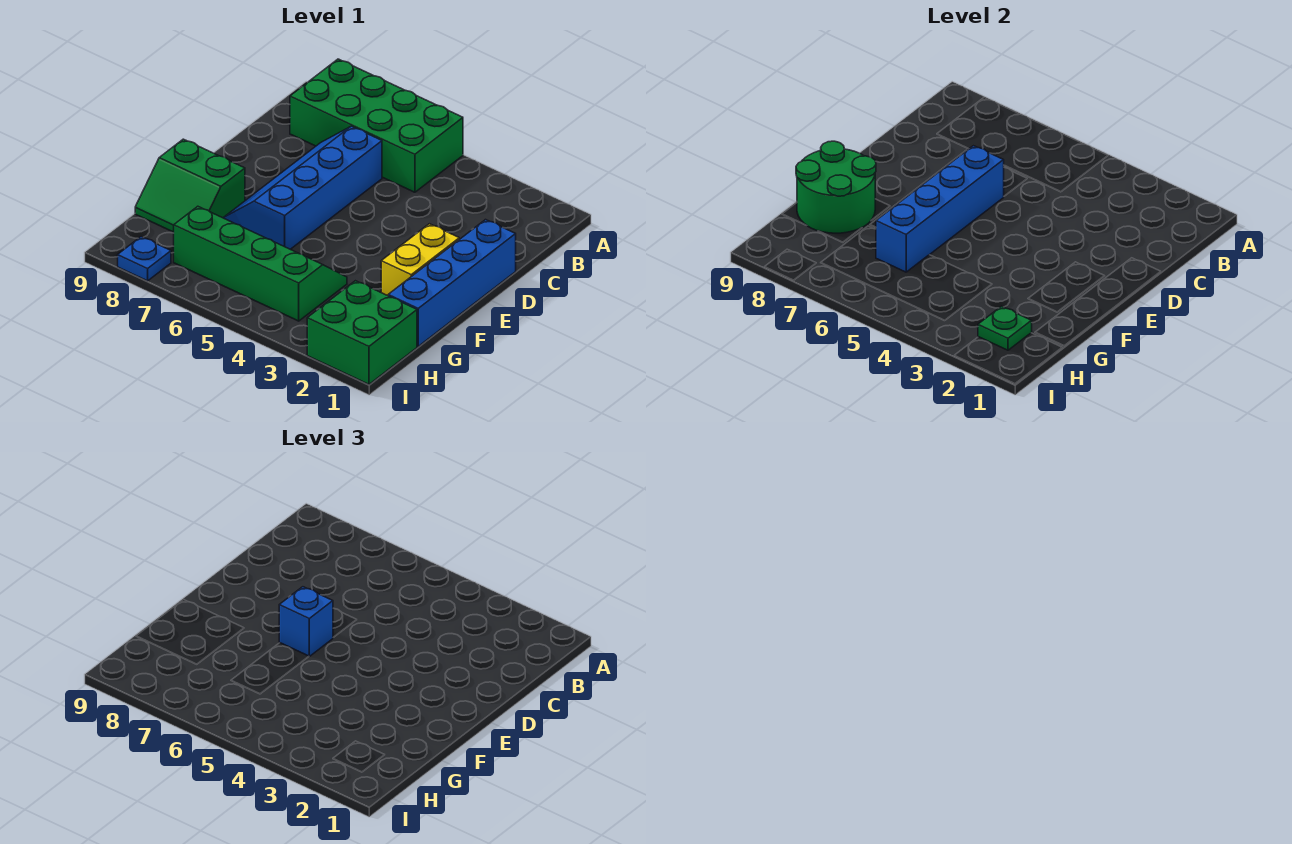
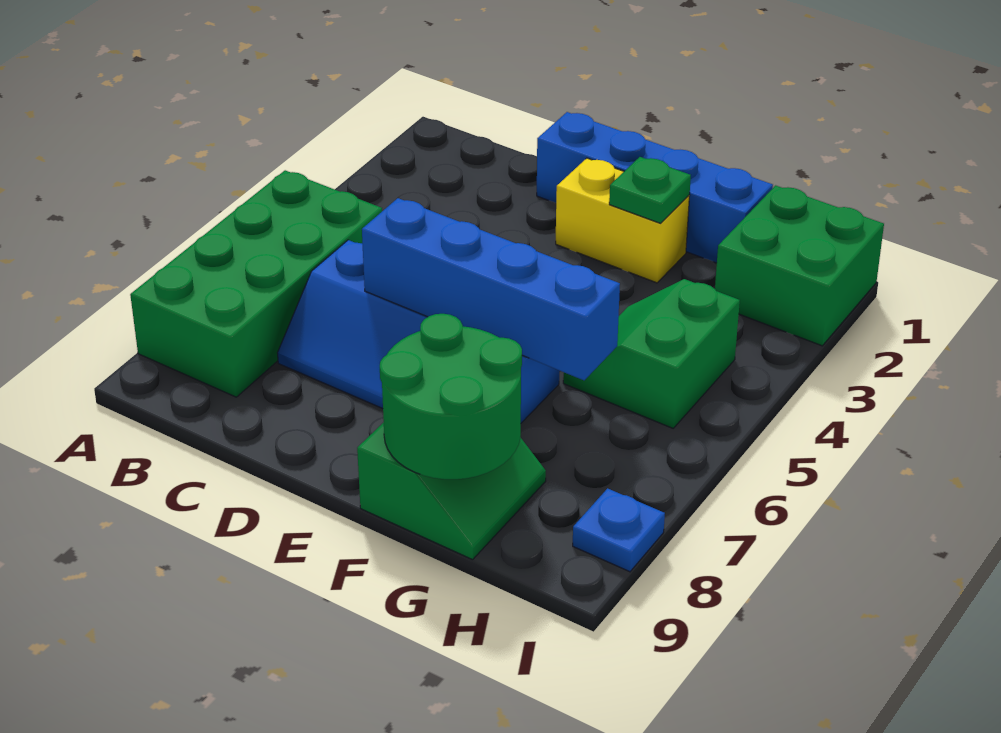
blue 1x1 brick [279,587,333,656] -> none
green 2x4 slope [174,206,347,321] -> green 2x2 slope [563,279,740,428]
green 1x1 plate [978,306,1032,350] -> green 1x1 plate moved to [609,157,691,223]

